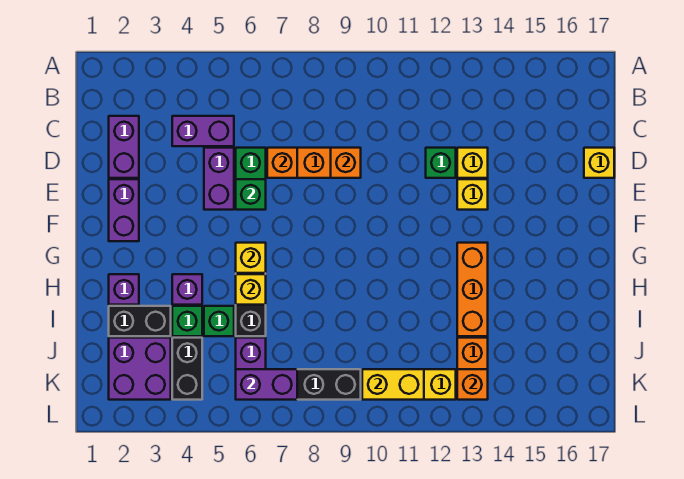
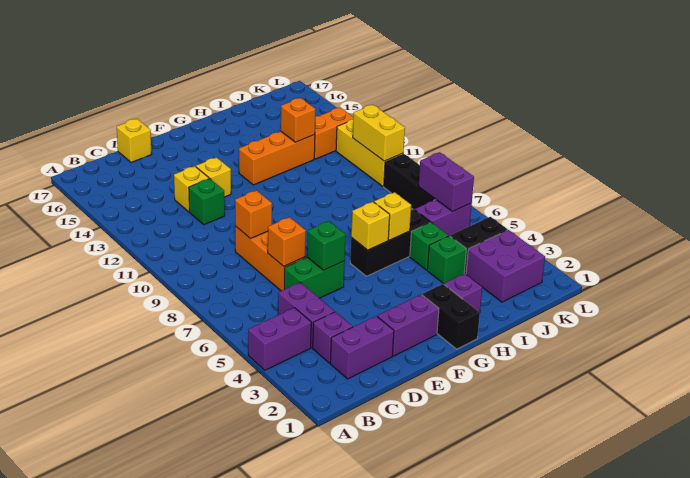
purple 1x2 brick [204,148,234,210] -> purple 1x2 brick moved to [248,308,311,370]
purple 1x1 brick [172,274,202,305] -> purple 1x1 brick moved to [313,312,353,363]
black 1x2 brick [109,306,171,336] -> black 1x2 brick moved to [422,284,480,349]
orange 1x1 brick [457,369,488,400] -> orange 1x1 brick moved to [281,98,316,142]

